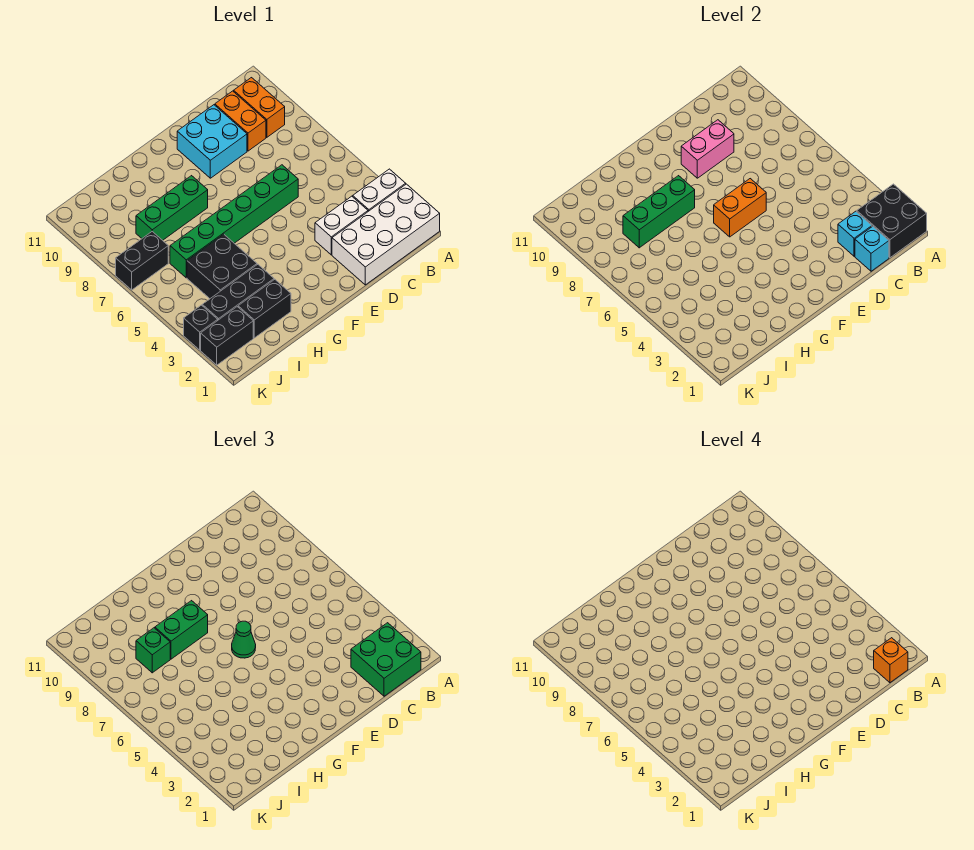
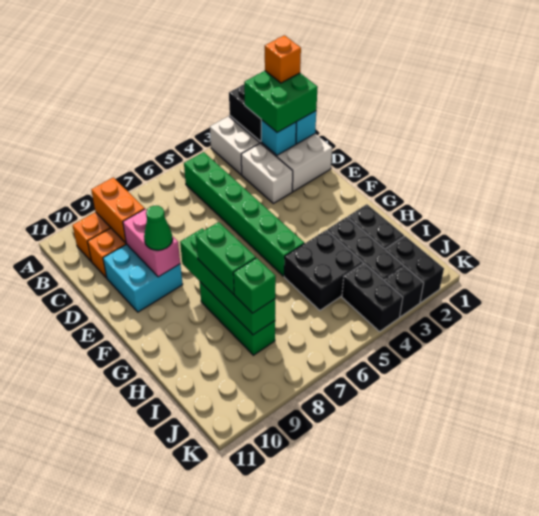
green 1x6 brick [170,165,298,278] -> green 1x6 brick moved to [184,152,304,276]
orange 1x2 brick [714,179,766,237] -> orange 1x2 brick moved to [91,177,145,243]
green 1x1 cone [232,621,256,658] -> green 1x1 cone moved to [144,206,172,250]
green 1x3 brick [623,176,695,248] -> green 1x4 brick [180,228,275,335]
black 1x2 brick [116,232,168,290] -> black 1x2 brick moved to [342,263,403,331]

